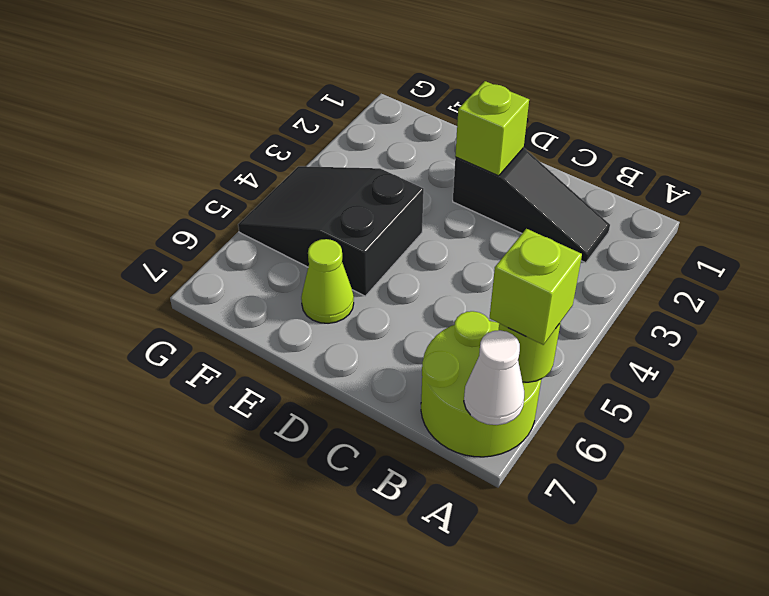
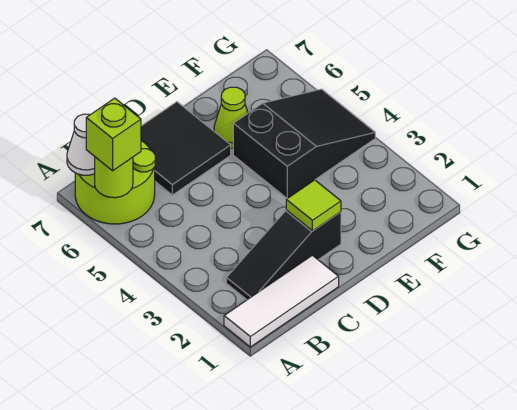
none -> white 1x3 tile [224,255,339,347]
none -> black 2x2 tile [141,102,231,195]
lime 1x1 brick [455,81,529,176] -> lime 1x1 tile [286,180,341,231]

